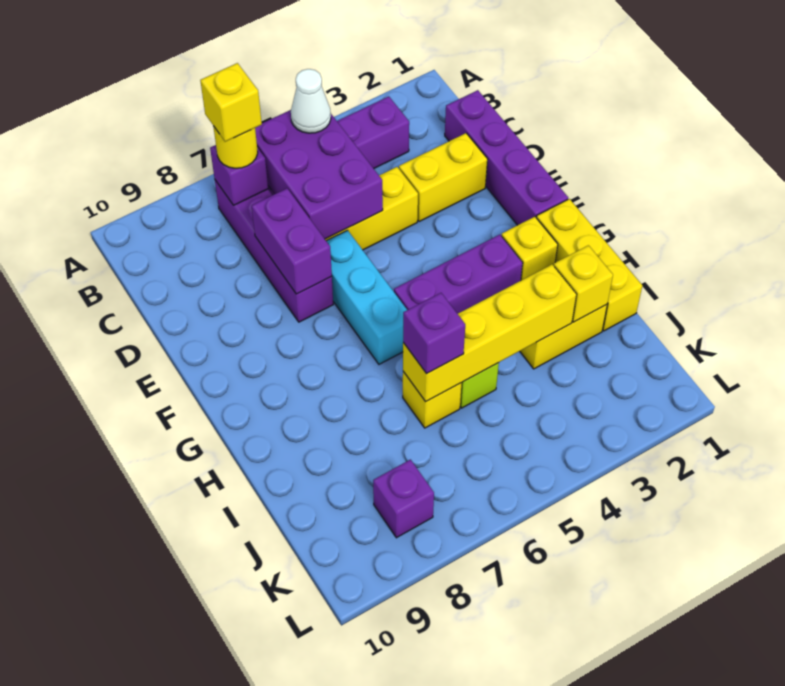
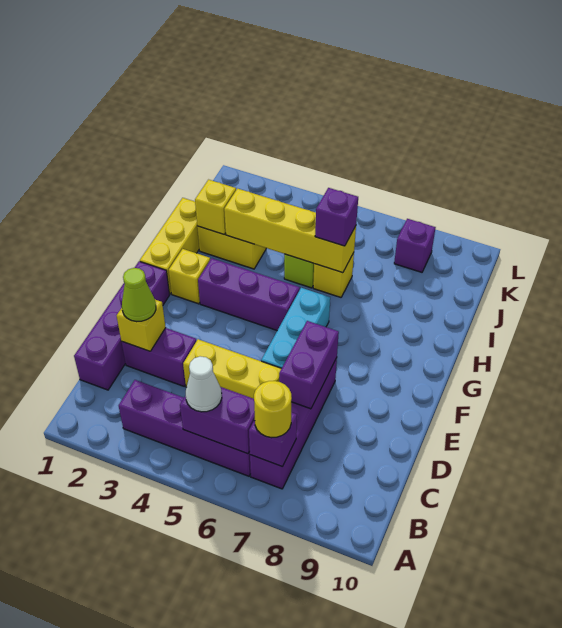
purple 2x3 brick [255,110,383,239] -> purple 1x2 brick [180,387,255,454]
yellow 1x1 brick [200,63,262,142] -> yellow 1x1 brick moved to [117,300,166,351]
yellow 1x2 brick [399,133,488,222] -> purple 1x2 brick [121,328,196,386]
none -> lime 1x1 cone [122,268,156,322]

